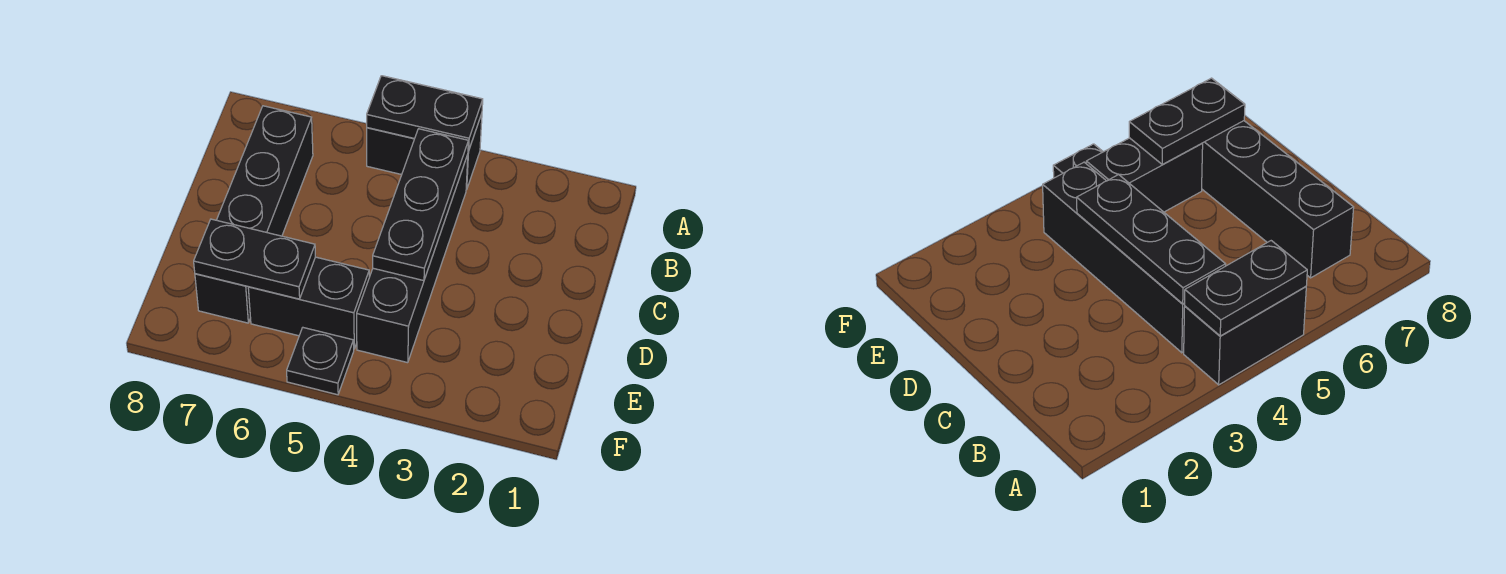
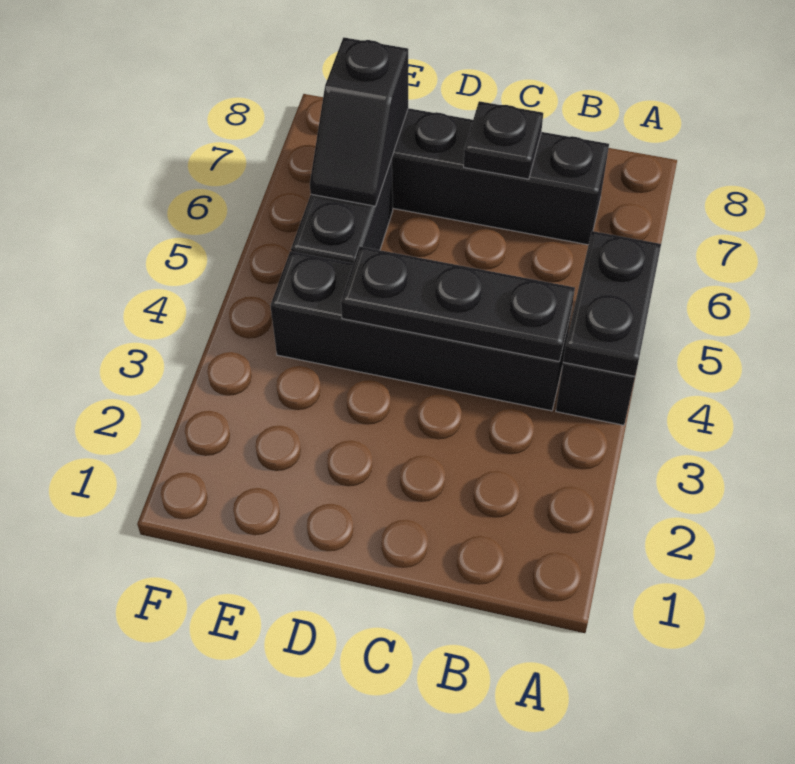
black 1x2 plate [194,219,315,299] -> black 1x2 slope [310,37,408,206]
black 1x1 plate [287,328,354,395] -> black 1x1 plate moved to [464,101,543,179]

